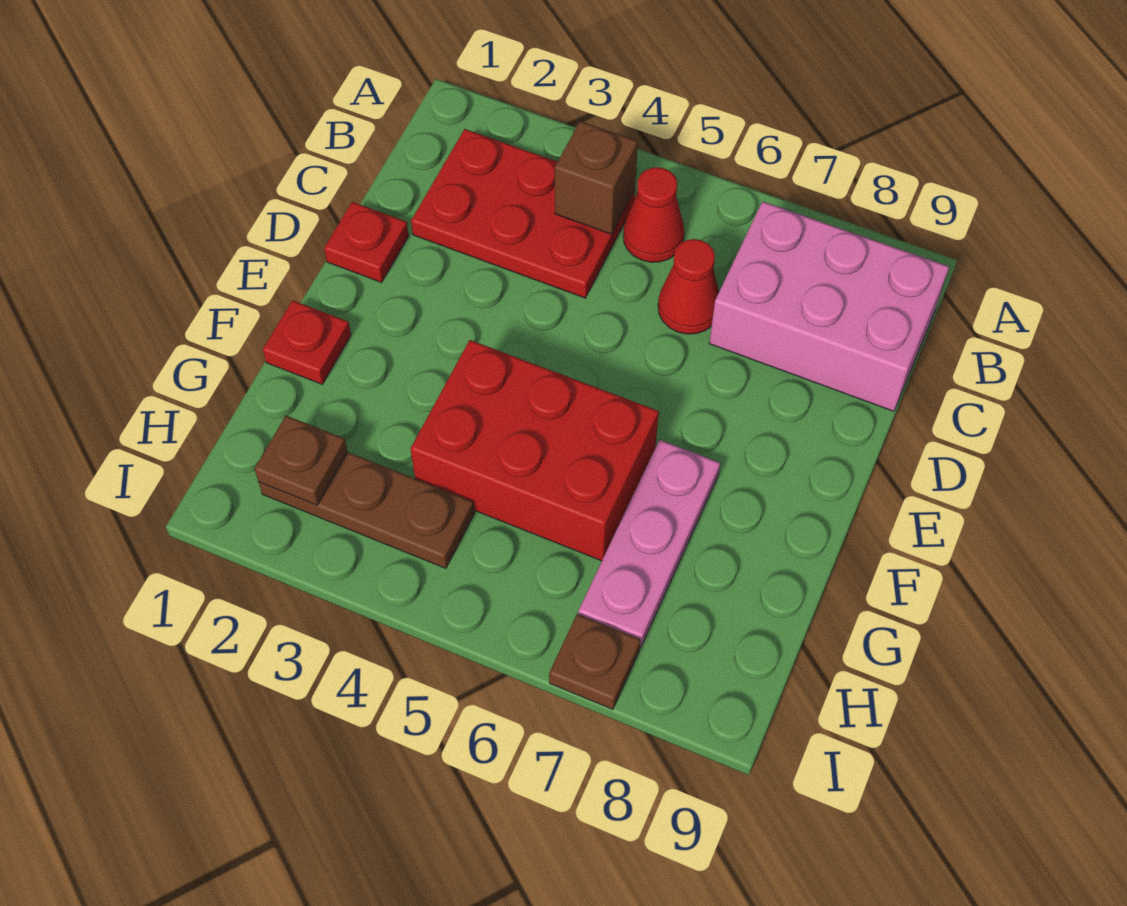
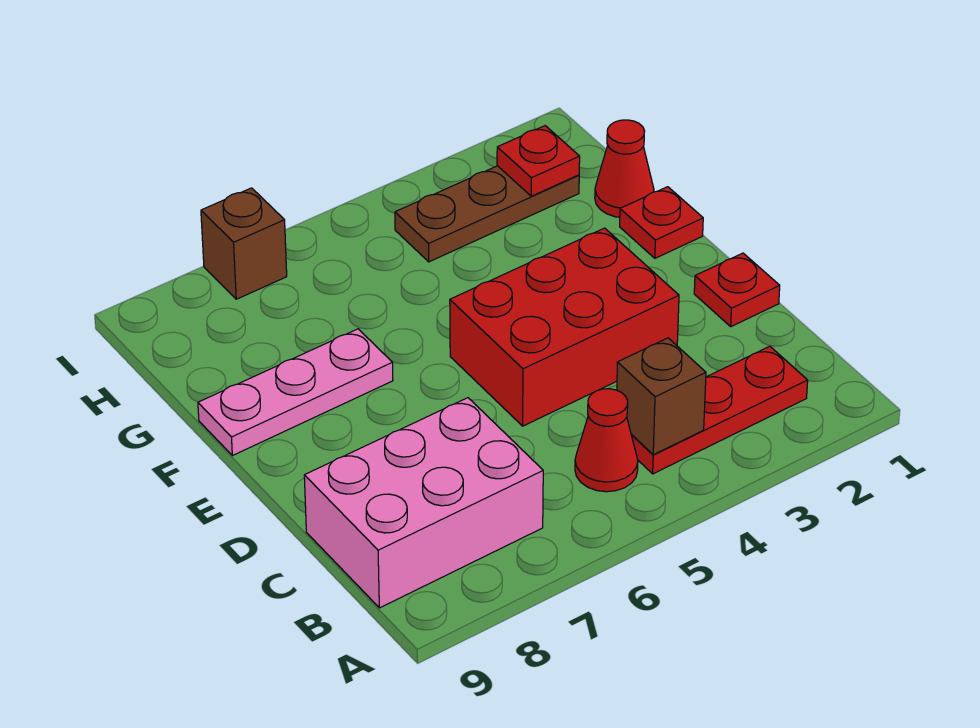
red 2x3 plate [411,129,635,298] -> red 1x3 plate [631,346,808,474]
red 1x1 cone [658,239,719,334] -> red 1x1 cone moved to [595,120,654,217]
red 2x3 brick [411,340,659,561] -> red 2x3 brick moved to [450,228,679,426]
pink 1x3 plate [578,440,720,647] -> pink 1x3 plate turned to [198,329,393,456]
brown 1x1 plate [254,416,348,505] -> red 1x1 plate [497,126,580,196]
brown 1x1 plate [549,614,641,709] -> brown 1x1 brick [201,188,287,299]

